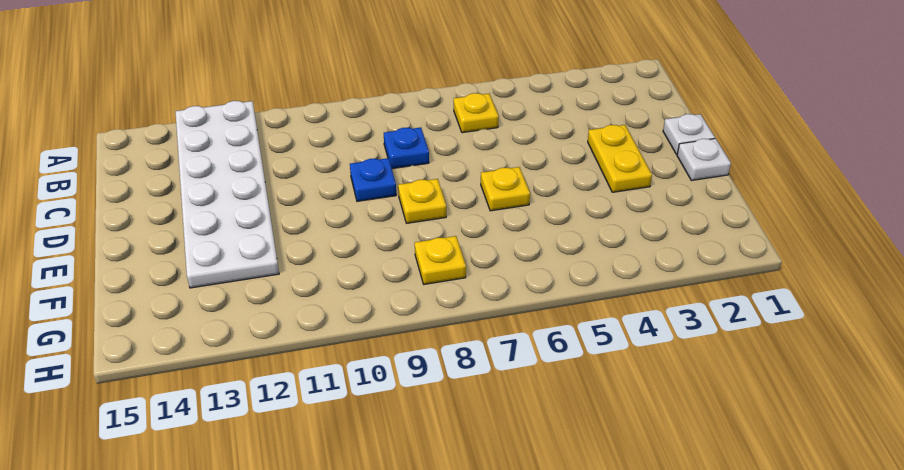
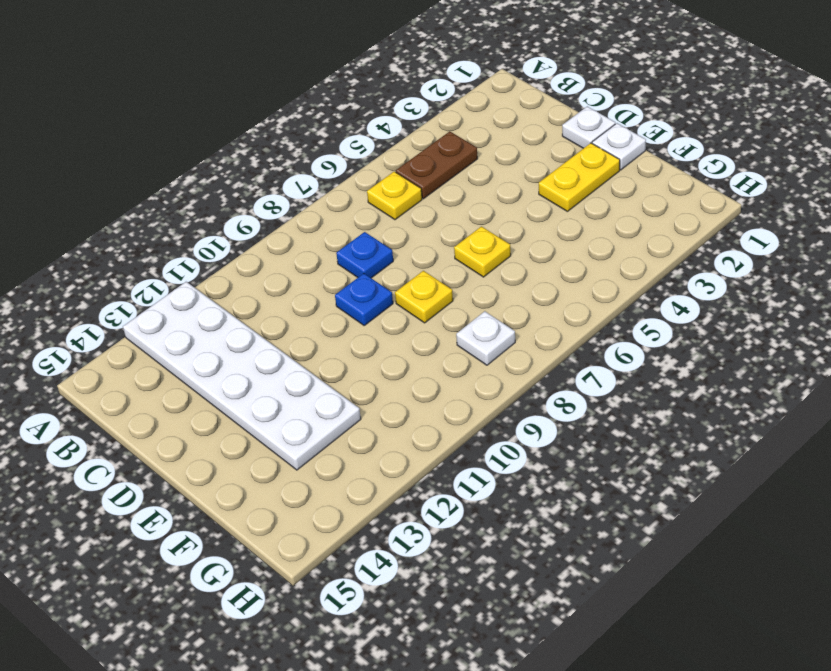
none -> brown 1x2 plate [396,131,477,199]
yellow 1x2 plate [588,125,652,192] -> yellow 1x2 plate turned to [539,143,620,212]
yellow 1x1 plate [415,236,466,284] -> white 1x1 plate [456,311,515,365]

